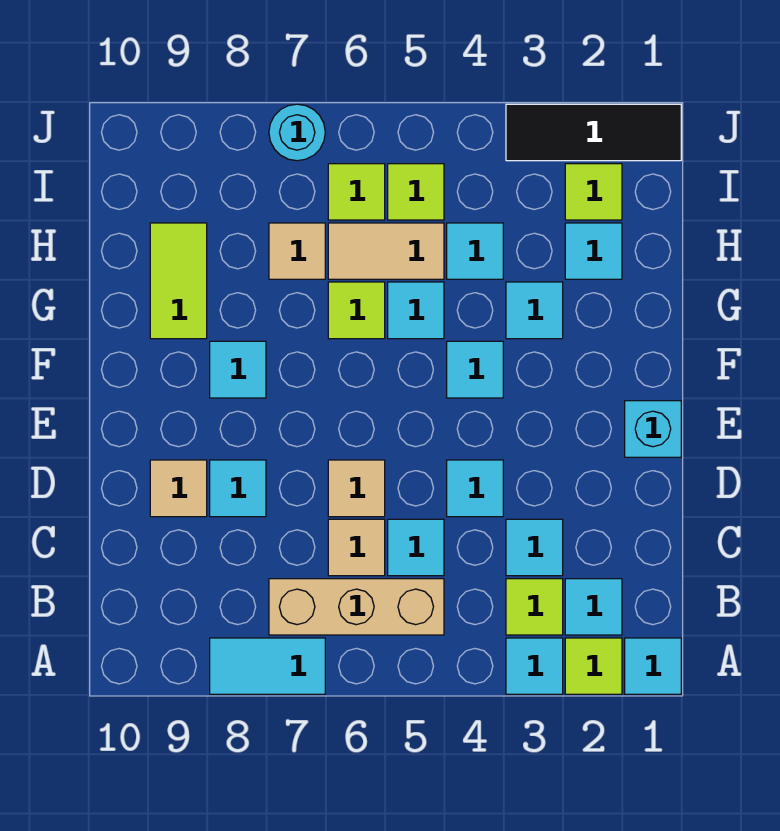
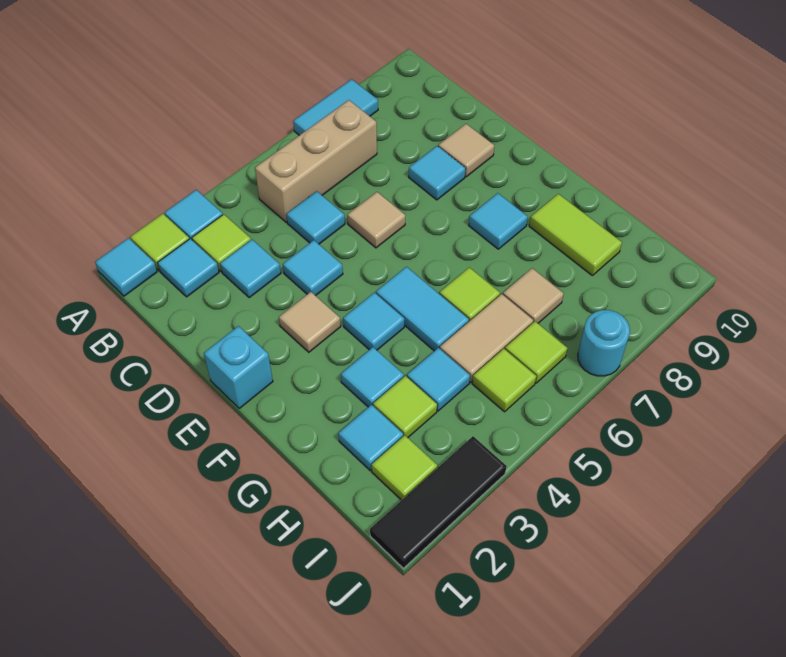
tan 1x1 tile [328,519,385,576] -> tan 1x1 tile moved to [279,292,341,352]
cyan 1x1 tile [388,282,444,339] -> cyan 1x2 tile [376,267,469,351]
none -> lime 1x1 tile [373,376,437,438]

